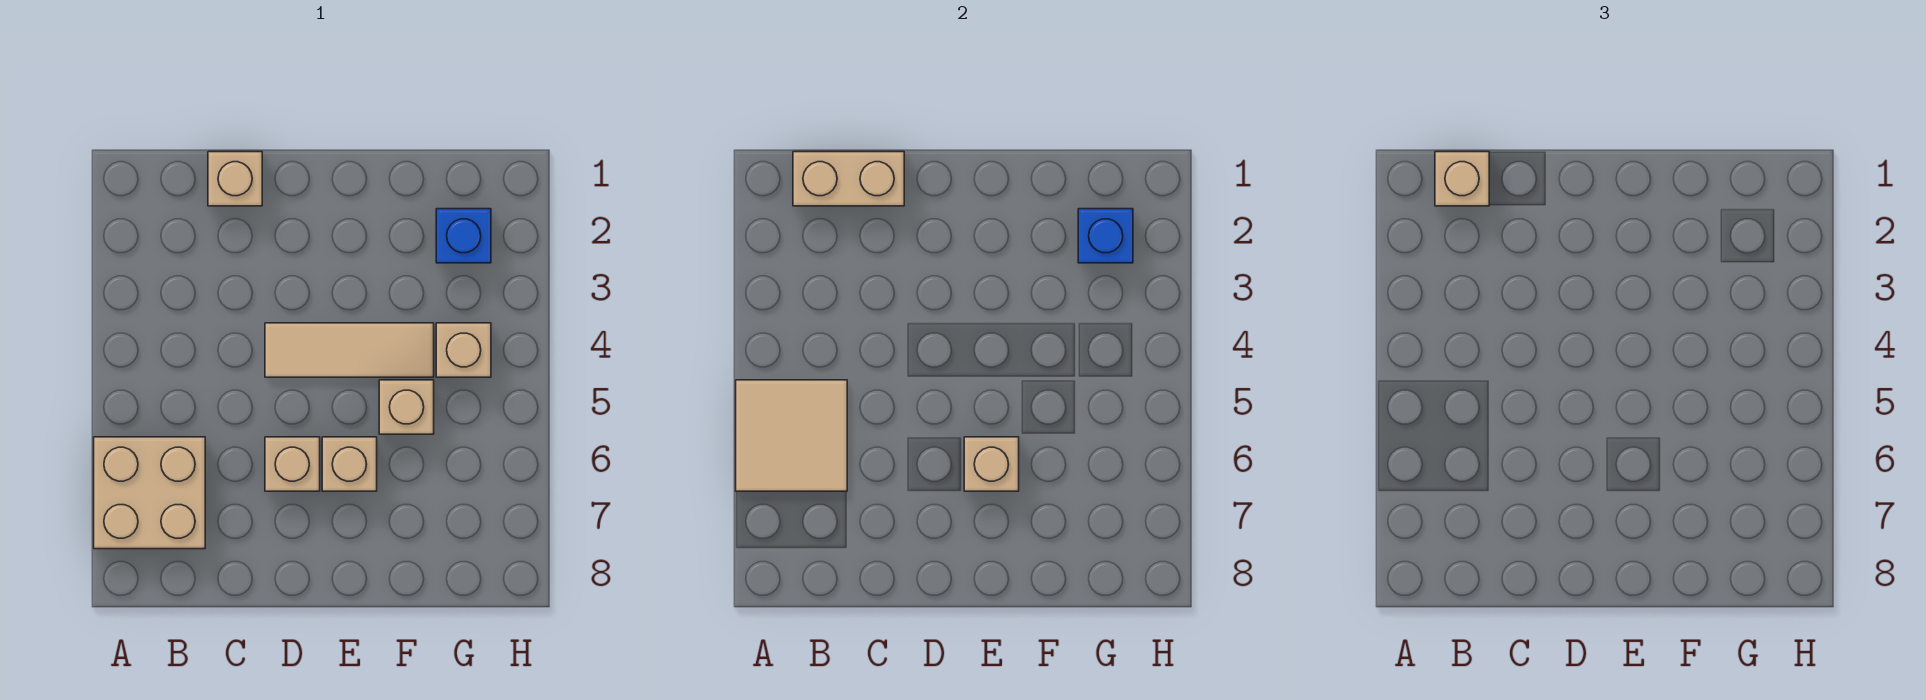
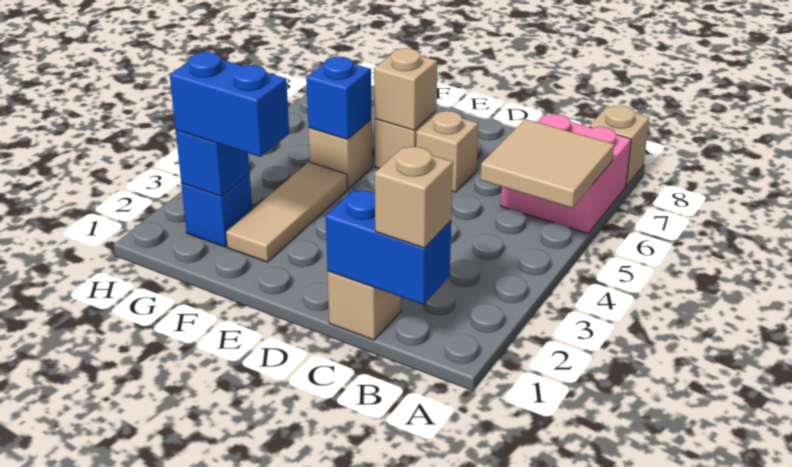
tan 2x2 brick [94,437,205,549] -> pink 2x2 brick [501,114,631,233]
tan 1x2 brick [793,152,904,206] -> blue 1x2 brick [326,190,451,305]
tan 1x3 tile [265,323,434,377] -> tan 1x3 tile turned to [226,162,348,262]
none -> blue 1x2 brick [170,52,289,157]
none -> blue 1x1 brick [306,57,371,139]
tan 1x1 brick [436,323,491,377] -> tan 1x1 brick moved to [589,105,649,186]

